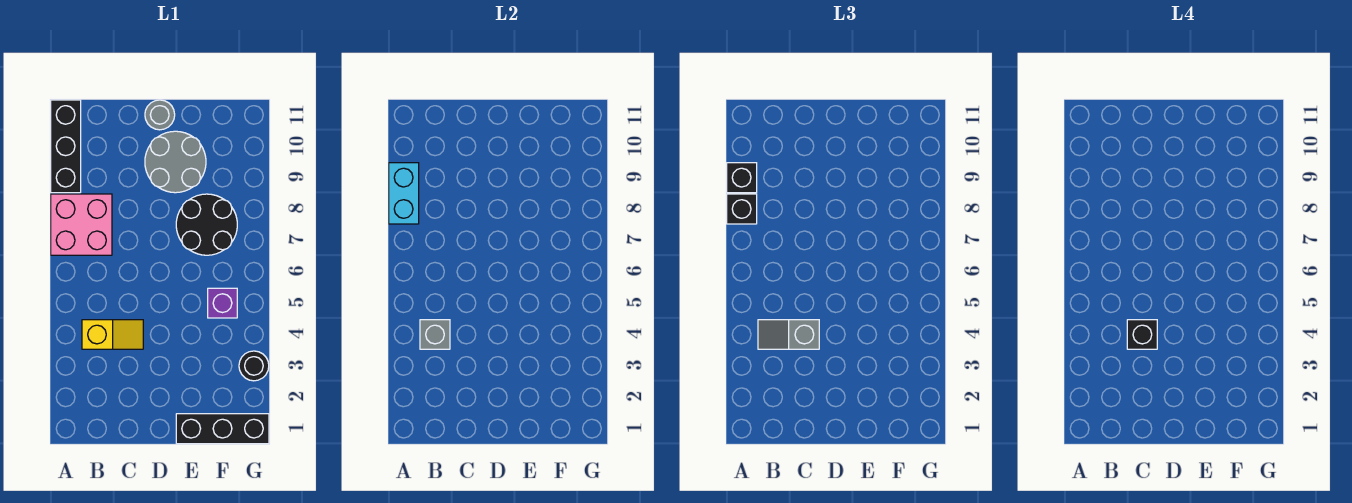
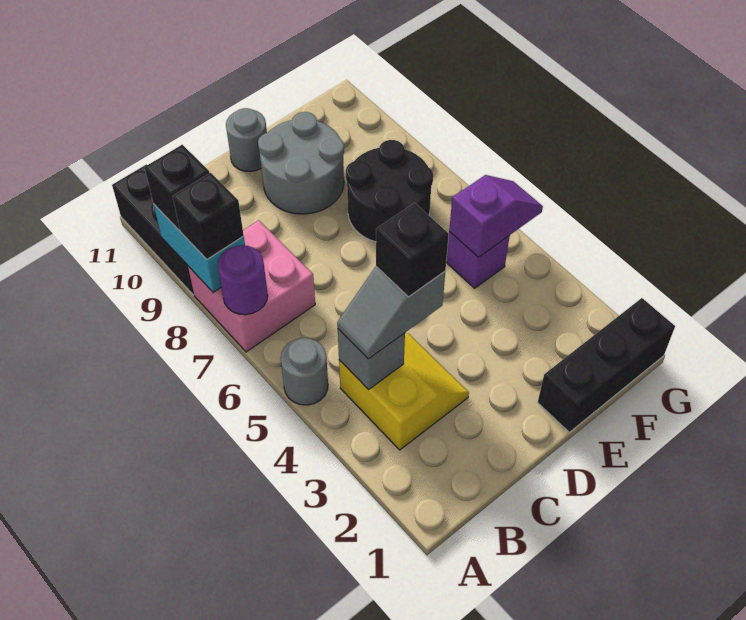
none -> grey 1x1 round brick [281,338,328,405]
none -> purple 1x1 round brick [217,245,268,315]
yellow 1x2 slope [82,320,143,349] -> yellow 2x2 slope [339,334,469,450]
none -> purple 1x2 slope [449,175,543,257]
black 1x1 round brick [239,351,269,381] -> none

